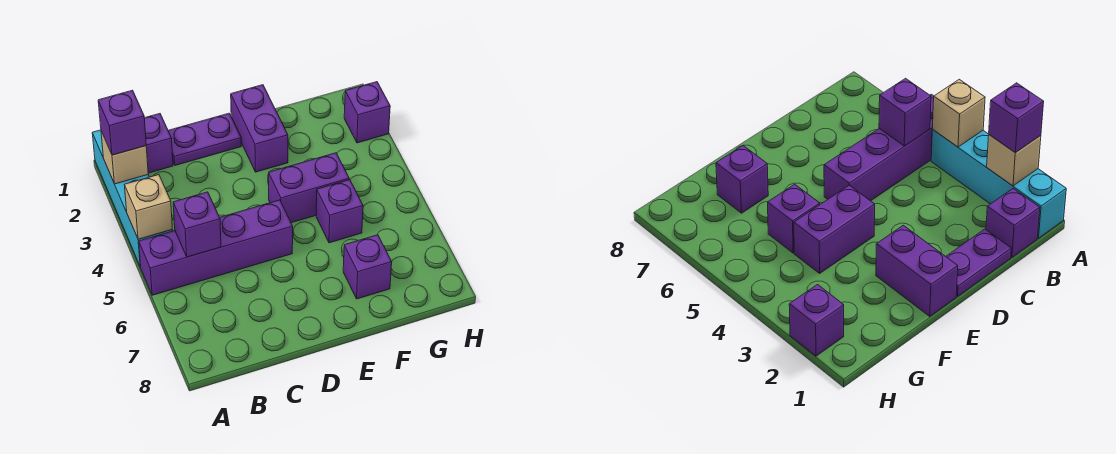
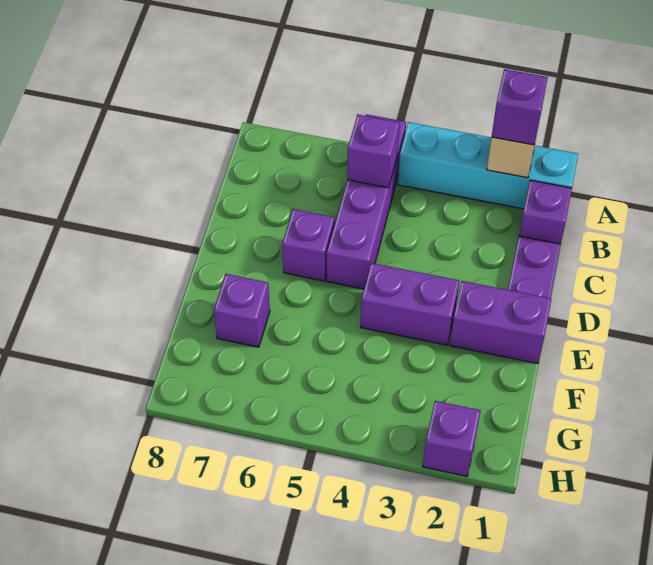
tan 1x1 brick [125,175,172,239] -> none
purple 1x2 brick [269,153,349,223] -> purple 1x2 brick turned to [361,263,459,345]
purple 1x1 brick [316,180,363,243] -> purple 1x1 brick moved to [282,209,335,281]

